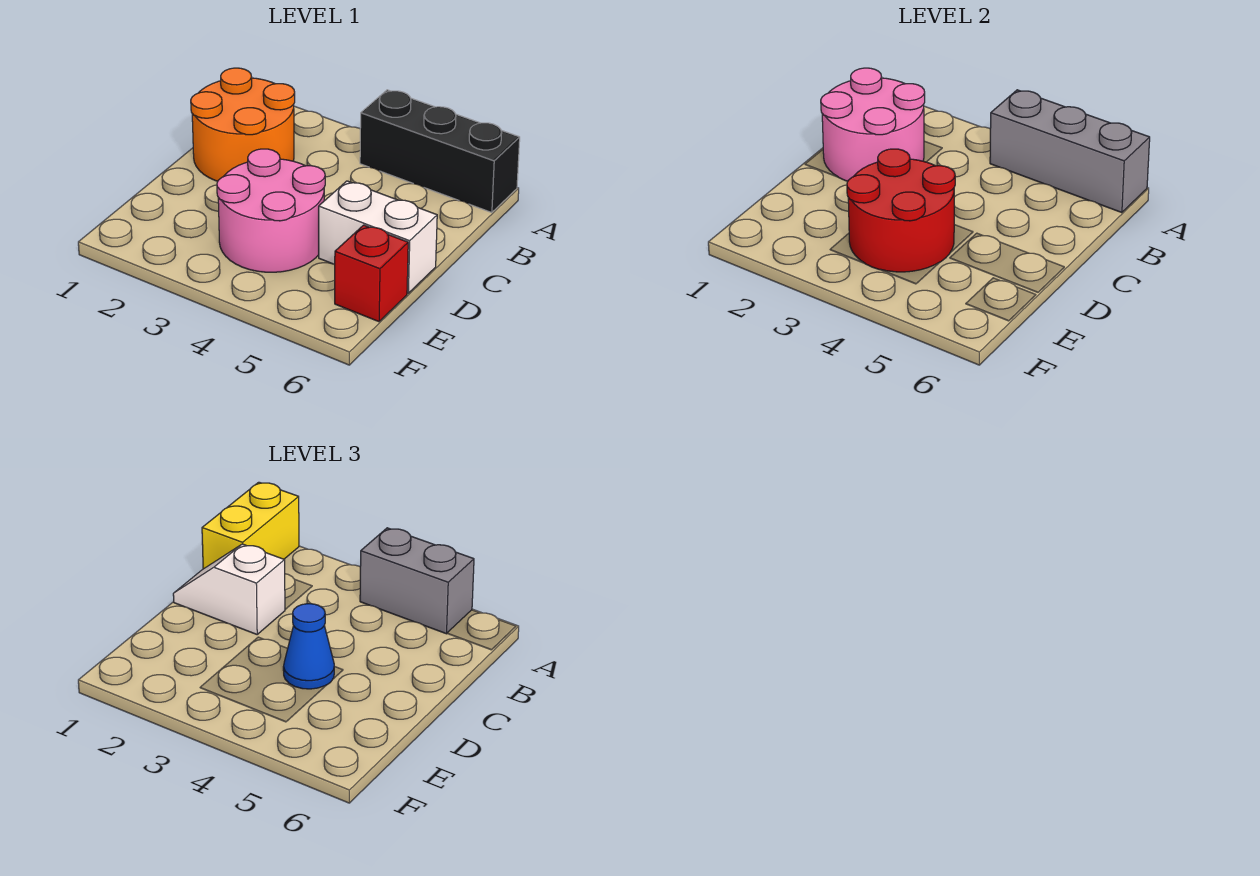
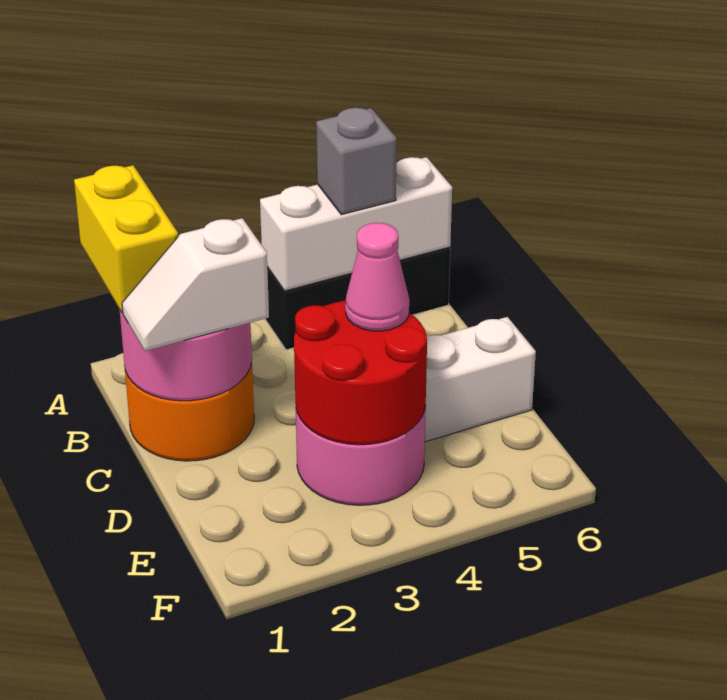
grey 1x3 brick [990,90,1150,213] -> white 1x3 brick [260,157,452,291]
grey 1x2 brick [360,528,474,634] -> grey 1x1 brick [316,108,397,215]
blue 1x1 cone [283,604,334,689] -> pink 1x1 cone [345,223,409,331]
red 1x1 brick [335,225,408,322] -> none

